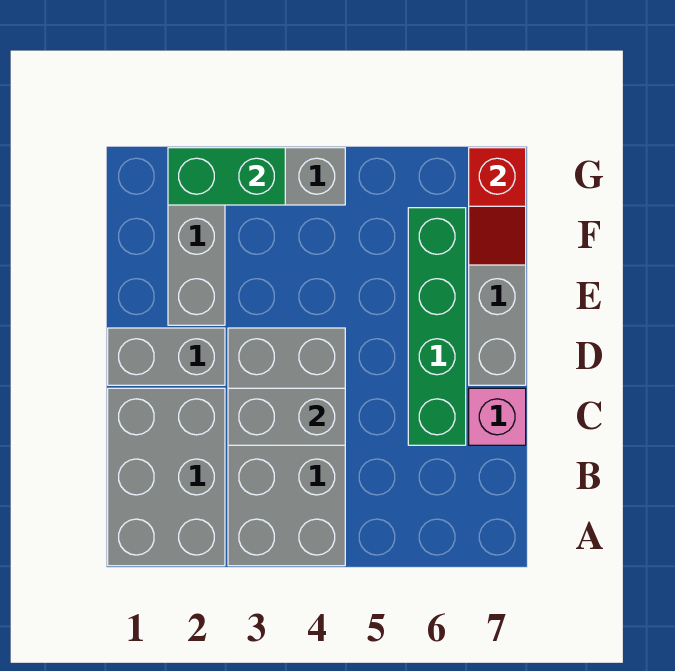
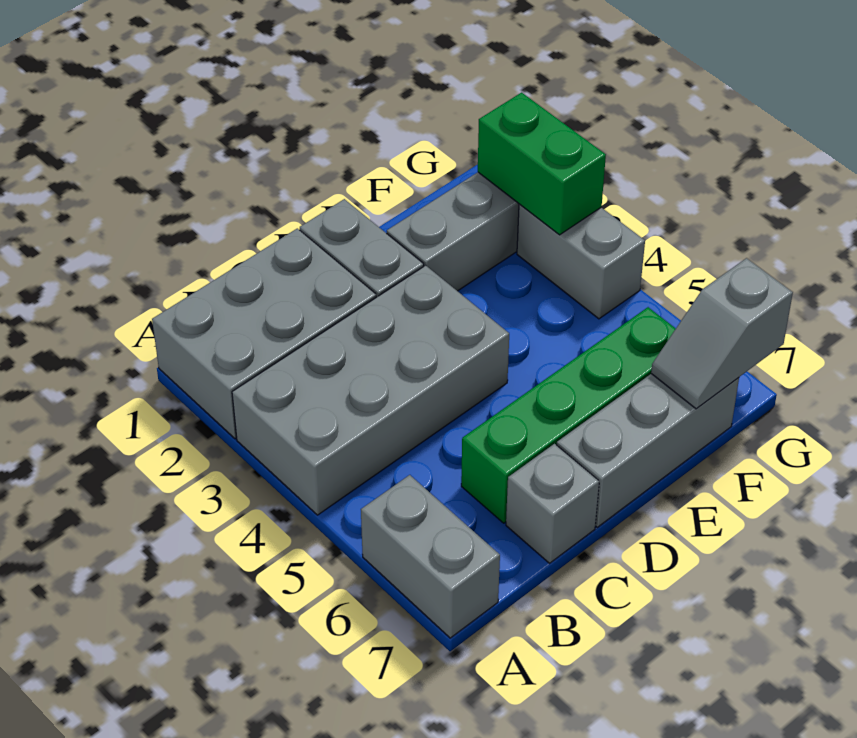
grey 1x2 brick [228,388,345,445] -> grey 1x2 brick moved to [361,475,500,638]
pink 1x1 brick [469,388,526,445] -> grey 1x1 brick [506,444,599,563]
red 1x2 slope [469,148,526,265] -> grey 1x2 slope [651,258,793,409]

